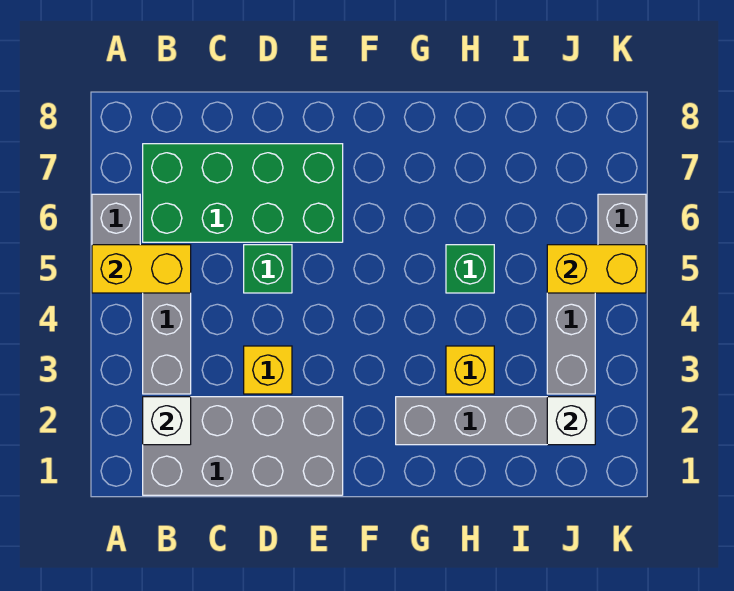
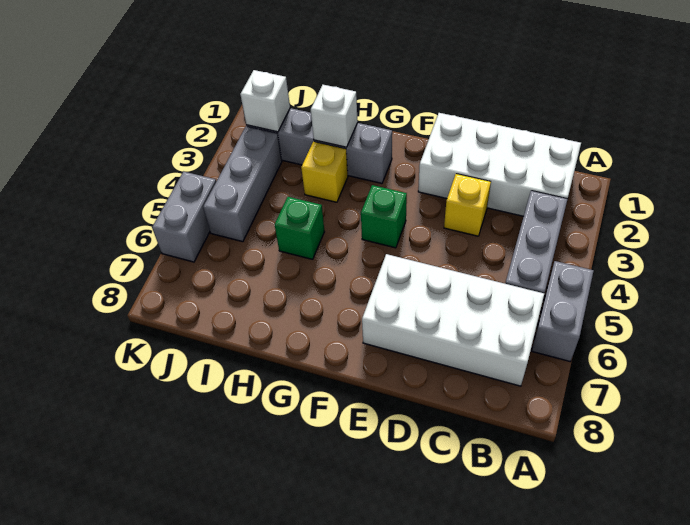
yellow 1x2 brick [92,245,191,293] -> none
grey 2x4 brick [143,397,343,495] -> white 2x4 brick [418,113,581,216]
white 1x1 brick [143,397,191,445] -> white 1x1 brick moved to [311,85,358,147]
green 2x4 brick [143,144,343,242] -> white 2x4 brick [362,254,544,386]
green 1x1 brick [244,245,292,293] -> green 1x1 brick moved to [361,185,407,248]
yellow 1x2 brick [547,245,646,293] -> none

